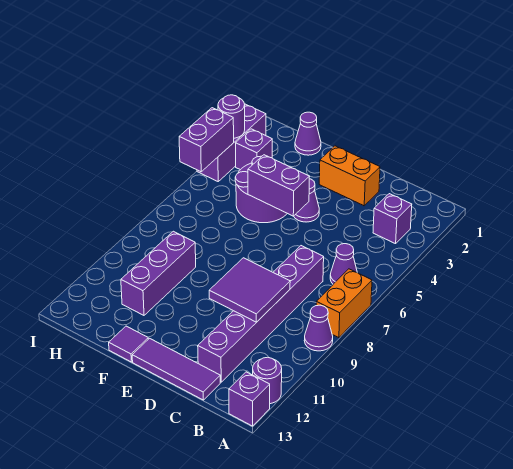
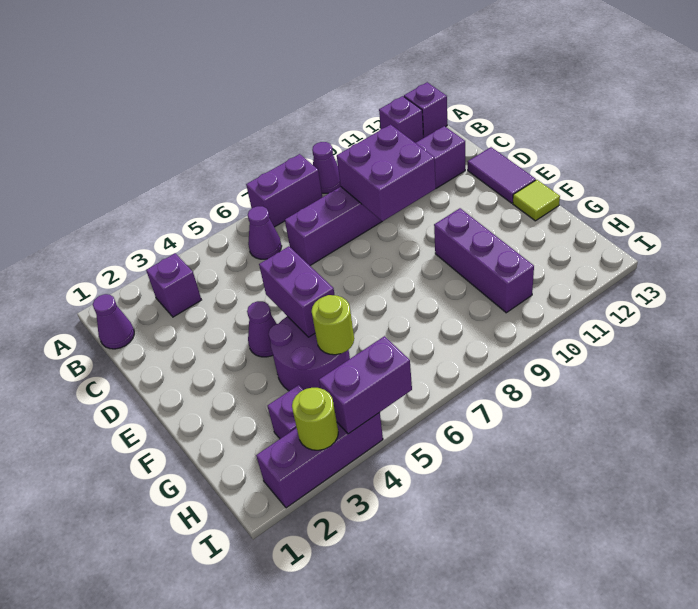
orange 1x2 brick [316,269,372,338] -> purple 1x2 brick [246,154,322,227]
purple 1x1 round brick [253,357,282,404] -> purple 1x1 brick [379,96,423,143]
purple 2x2 tile [209,258,290,322] -> purple 2x2 brick [337,125,436,221]
purple 1x3 tile [132,338,220,400] -> purple 1x2 tile [468,147,536,203]
orange 1x2 brick [319,146,380,206] -> none
purple 1x1 tile [109,326,148,362] -> lime 1x1 tile [513,180,560,221]
purple 1x1 cone [295,112,321,155] -> purple 1x1 cone moved to [93,294,134,349]
none -> lime 1x1 round brick [312,295,354,355]
purple 1x3 brick [121,231,196,315] -> purple 1x3 brick turned to [434,208,534,313]
purple 1x1 round brick [218,95,245,138] -> lime 1x1 round brick [292,388,338,450]

